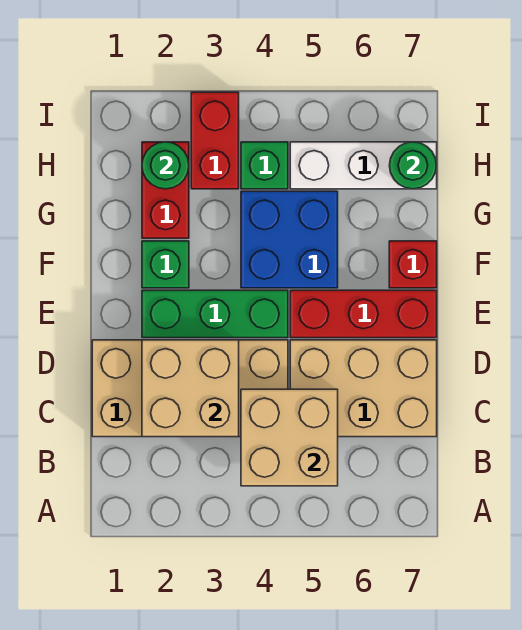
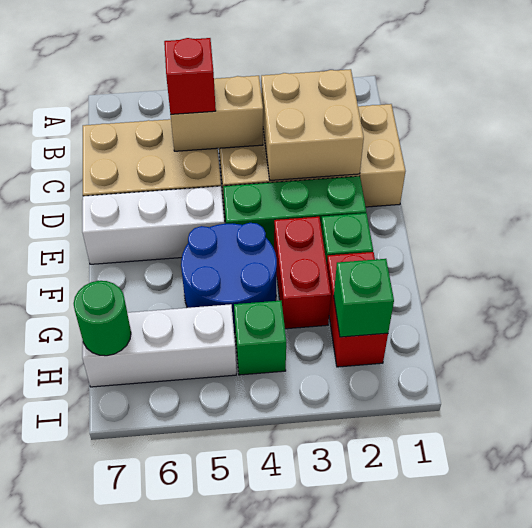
tan 2x2 brick [241,389,338,486] -> tan 1x2 brick [171,76,263,151]
red 1x3 brick [290,290,437,338] -> white 1x3 brick [82,186,224,264]
blue 2x2 brick [241,191,338,288] -> blue 2x2 round brick [181,223,277,333]
red 1x1 brick [389,241,437,288] -> red 1x1 brick moved to [164,38,216,114]
green 1x1 round brick [142,142,189,189] -> green 1x1 brick [334,259,394,337]
red 1x2 brick [191,92,239,189] -> red 1x2 brick moved to [274,217,331,329]

